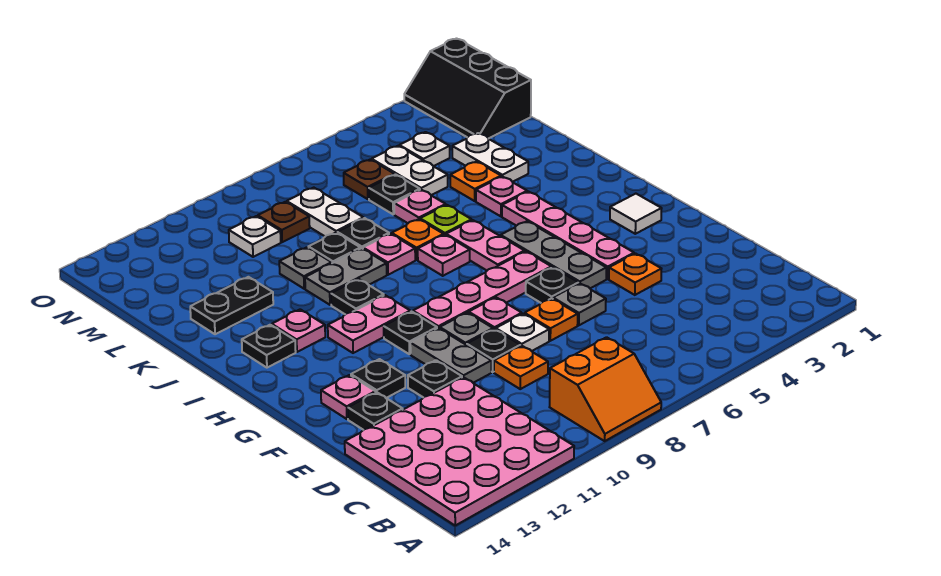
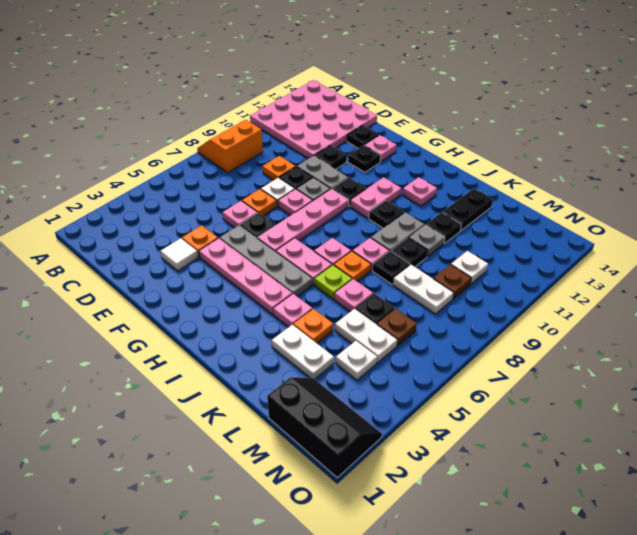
grey 1x1 plate [553,283,606,325] -> pink 1x1 plate [223,201,258,228]
grey 1x3 plate [501,221,606,288] -> grey 1x4 plate [220,225,312,297]
white 1x1 tile [610,194,662,234] -> white 1x1 tile moved to [161,238,198,271]
black 1x1 plate [242,325,296,368] -> black 1x1 plate moved to [426,212,461,243]

